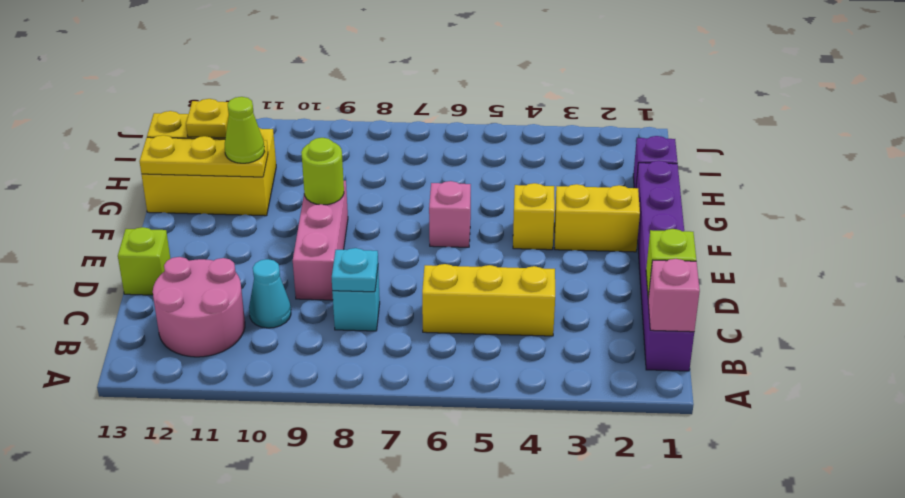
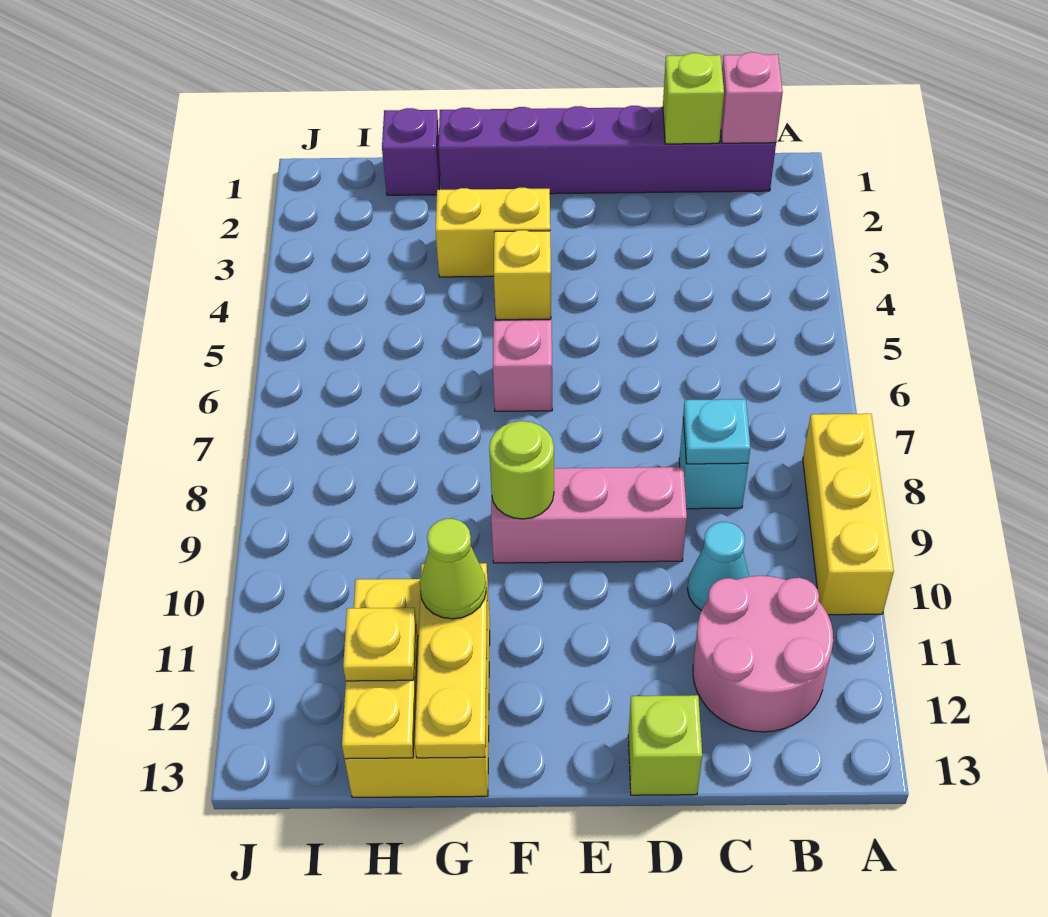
yellow 1x3 brick [422,264,555,336] -> yellow 1x3 brick moved to [803,414,894,615]
yellow 1x2 brick [554,184,640,252] -> yellow 1x2 brick turned to [436,188,550,277]

